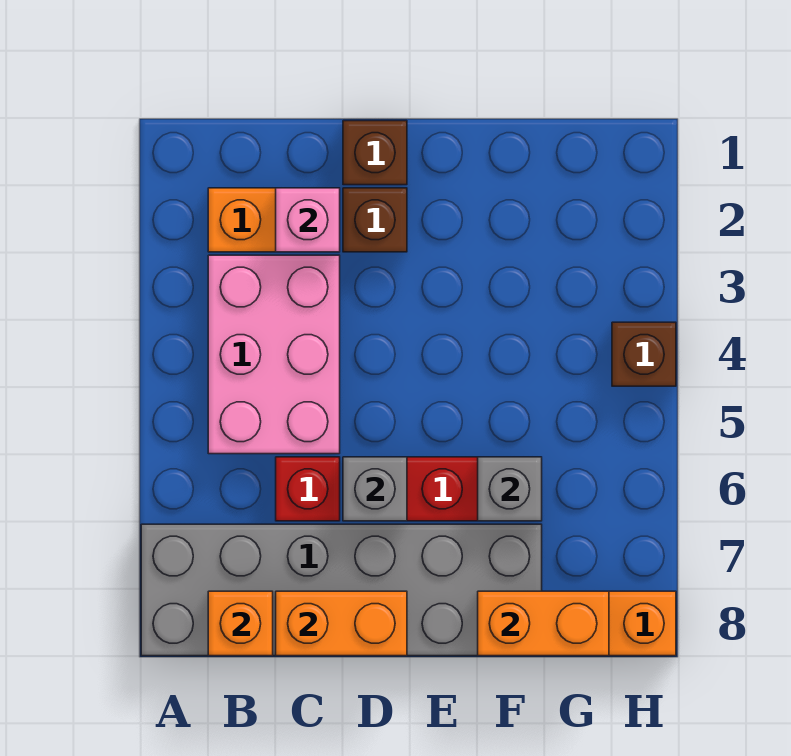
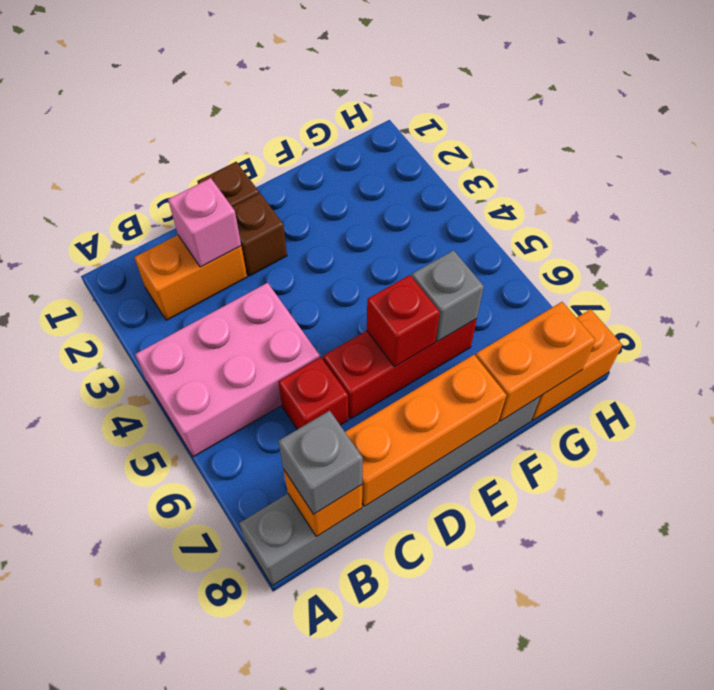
grey 2x6 brick [141,524,542,656] -> grey 1x6 brick [239,397,540,586]
pink 2x3 brick [208,255,340,454] -> pink 2x3 brick turned to [135,283,320,457]
orange 1x2 brick [276,591,407,656] -> orange 1x3 brick [345,355,507,506]
grey 1x1 brick [343,457,407,521] -> grey 1x1 brick moved to [278,411,363,514]
none -> red 1x1 brick [367,275,440,367]
brown 1x1 brick [612,322,676,386] -> none

